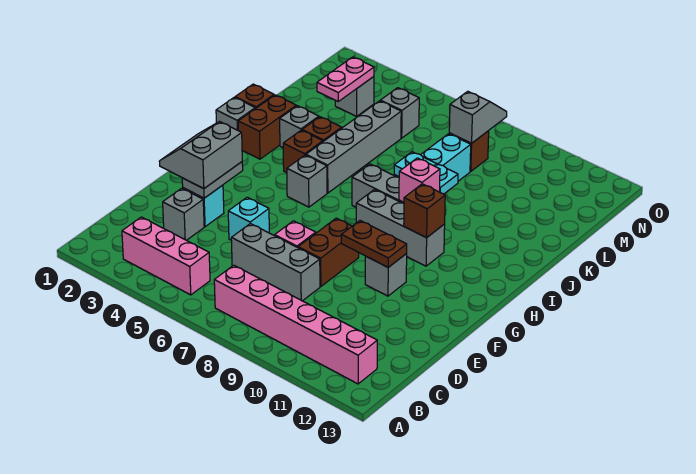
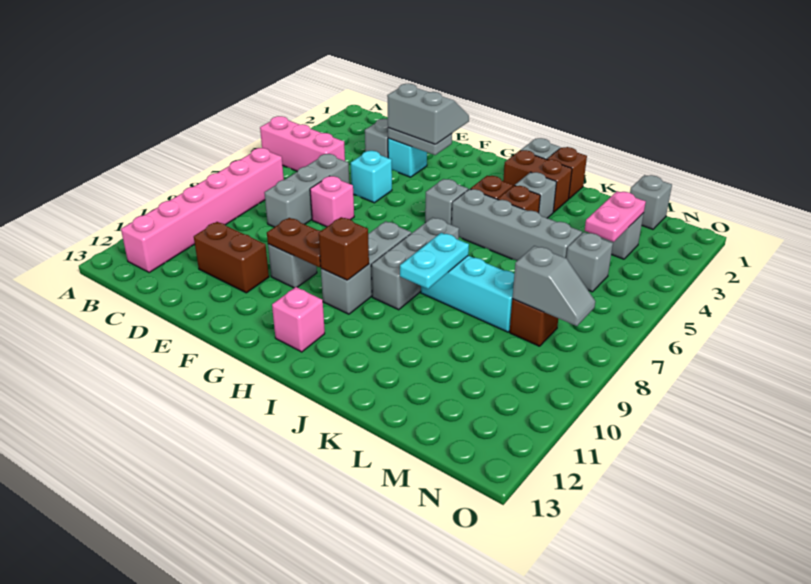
pink 1x3 brick [122,217,210,295] -> pink 1x3 brick turned to [260,116,345,172]
brown 1x2 brick [298,218,359,287] -> brown 1x2 brick moved to [194,222,269,293]
brown 1x2 plate [341,221,407,267] -> brown 1x2 plate turned to [267,218,321,267]
pink 1x1 brick [399,158,440,202] -> pink 1x1 brick moved to [272,287,325,352]
pink 1x2 plate [317,57,374,101] -> pink 1x2 plate turned to [585,191,646,242]
none -> grey 1x1 brick [630,175,672,229]

